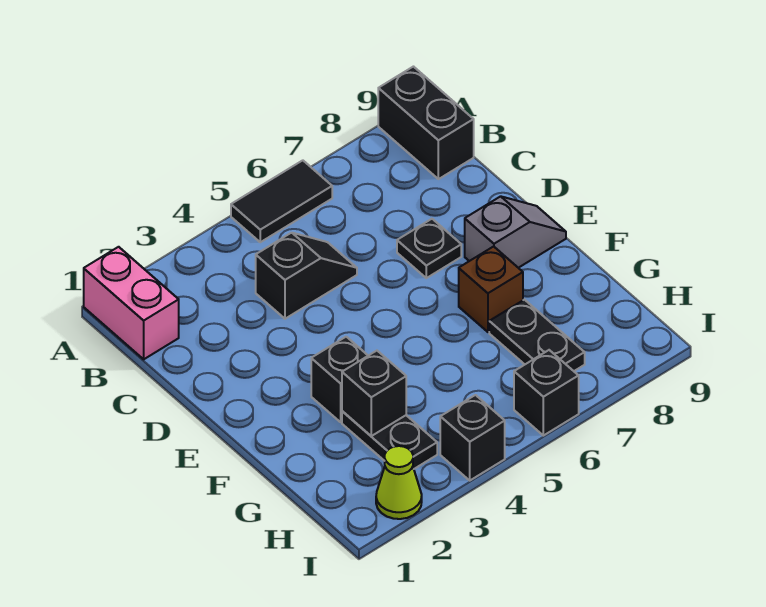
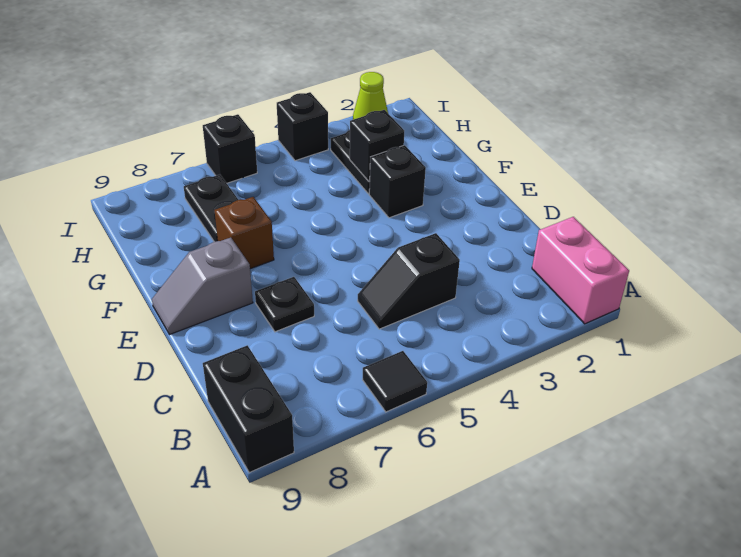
black 1x2 tile [231,160,332,242] -> black 1x1 tile [363,351,427,412]

